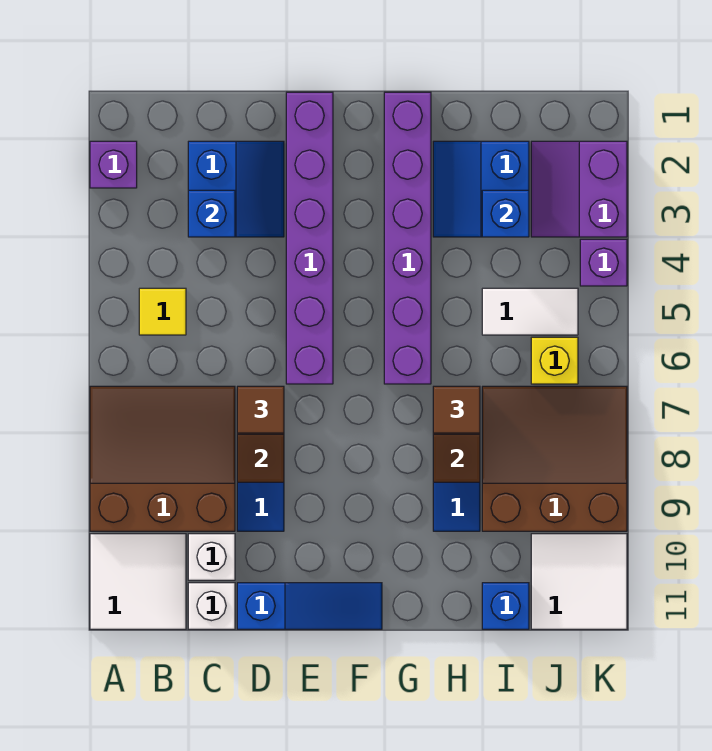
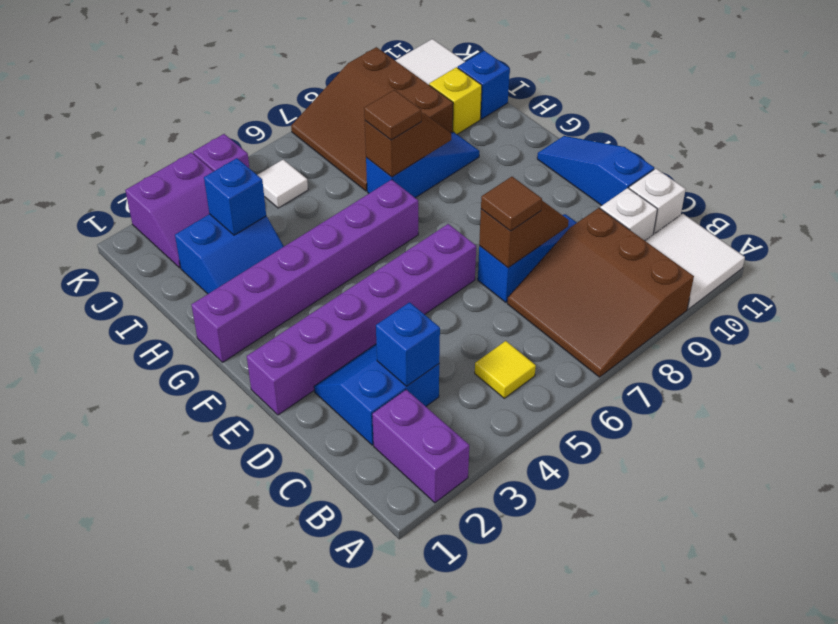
purple 1x1 brick [90,141,137,188] -> purple 1x2 brick [372,390,469,503]
white 1x2 tile [482,288,578,335] -> white 1x1 tile [258,160,308,208]
yellow 1x1 brick [531,337,578,384] -> yellow 1x1 brick moved to [429,67,482,134]

